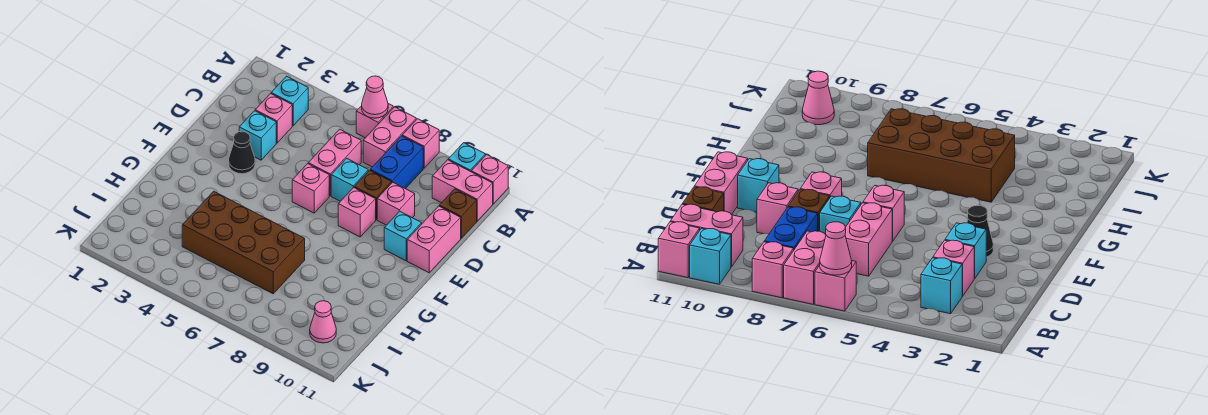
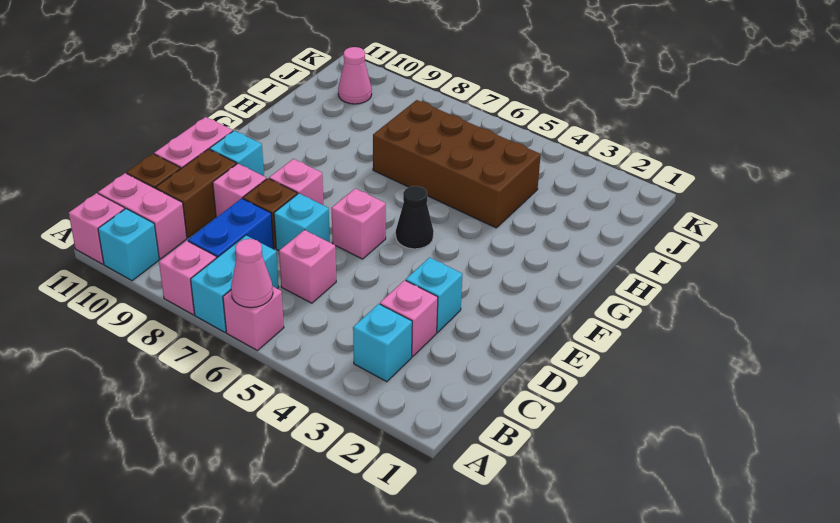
pink 1x2 brick [363,107,416,167] -> cyan 1x2 brick [191,235,279,332]
pink 1x2 brick [308,129,361,196] -> pink 1x1 brick [279,230,336,303]
none -> brown 1x2 brick [156,149,236,238]
black 1x1 cone [229,131,255,174] -> black 1x1 cone moved to [396,186,434,249]

